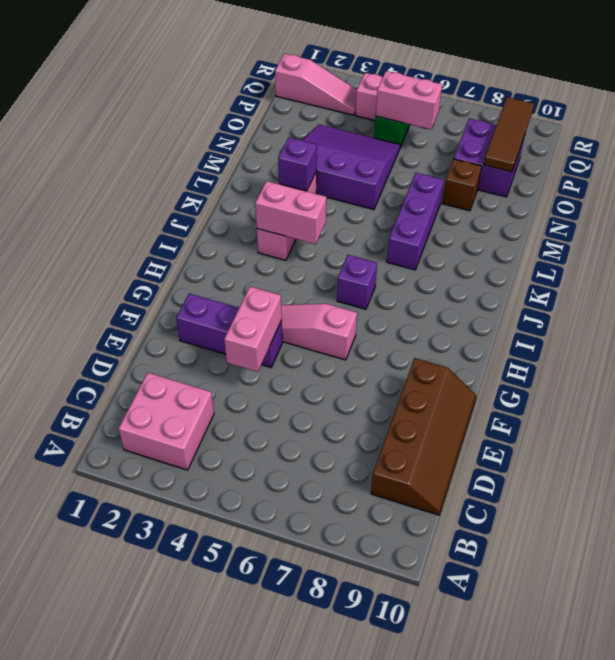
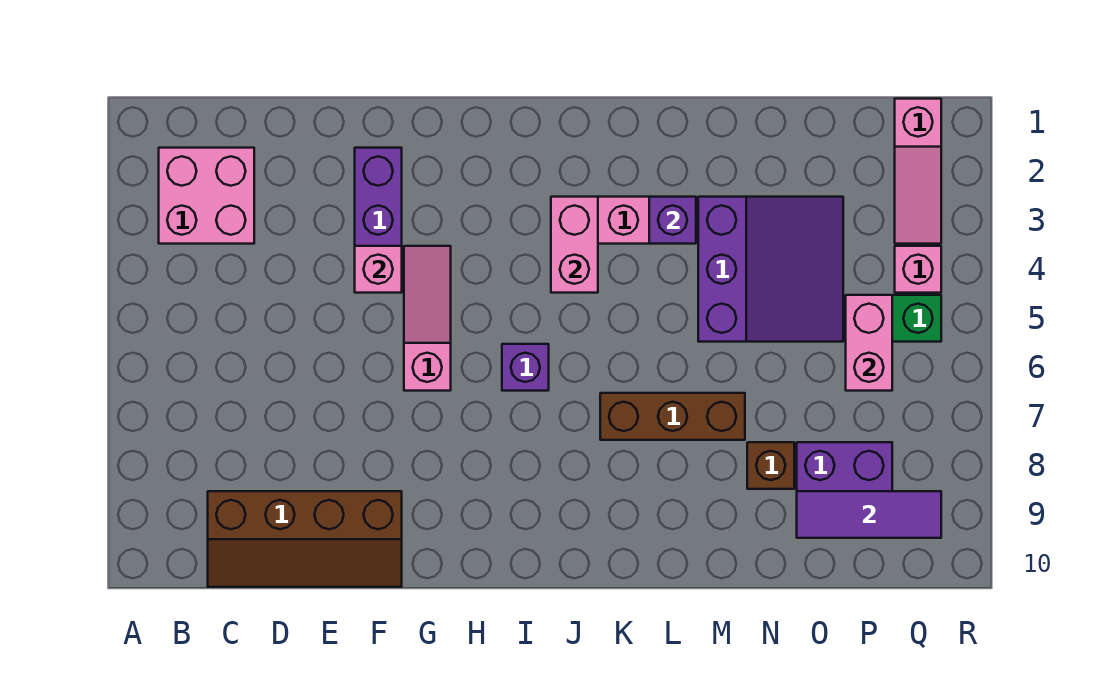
pink 1x2 brick [224,286,282,372] -> pink 1x1 brick [355,246,402,293]
purple 1x3 brick [387,173,444,270] -> brown 1x3 brick [600,393,745,440]
brown 1x3 tile [484,97,534,172] -> purple 1x3 tile [797,491,941,538]

